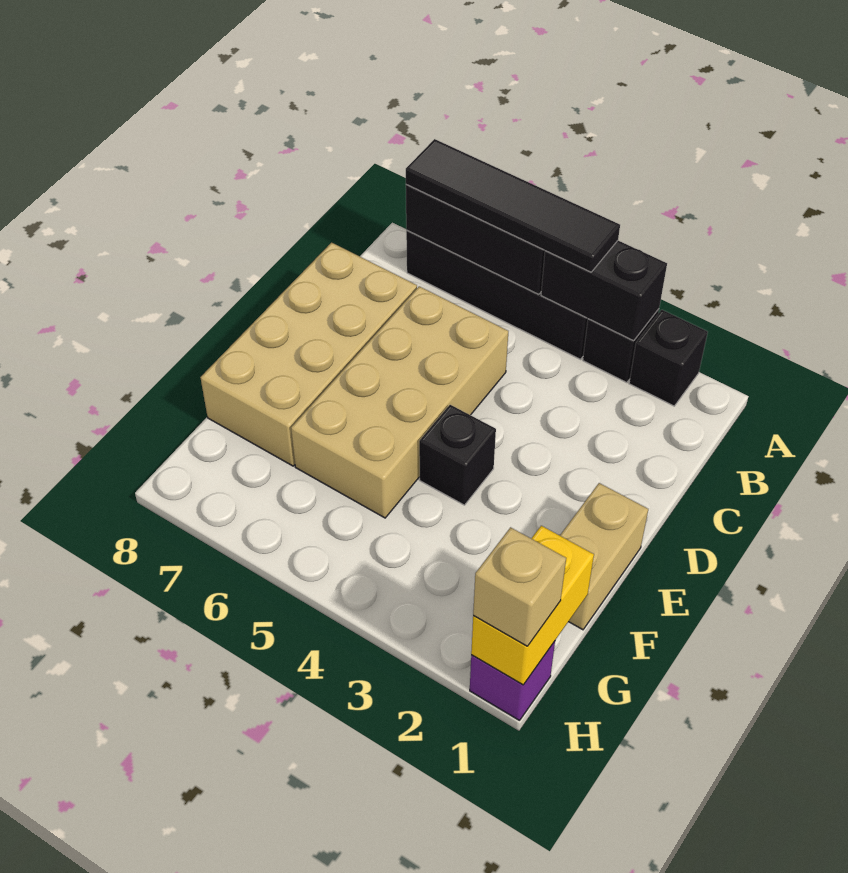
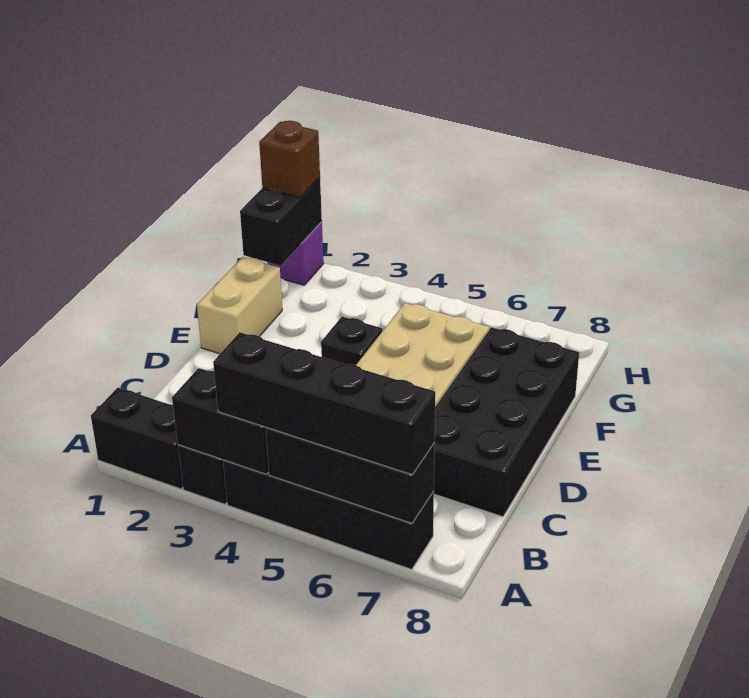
black 1x1 brick [629,310,708,406] -> black 1x2 brick [91,388,183,489]
black 1x4 tile [406,139,620,272] -> black 1x4 brick [213,332,435,475]
tan 2x4 brick [200,243,417,466] -> black 2x4 brick [434,327,579,517]
yellow 1x2 brick [471,526,594,685] -> black 1x2 brick [240,177,322,266]
tan 1x1 brick [473,527,566,646] -> brown 1x1 brick [259,121,320,198]

